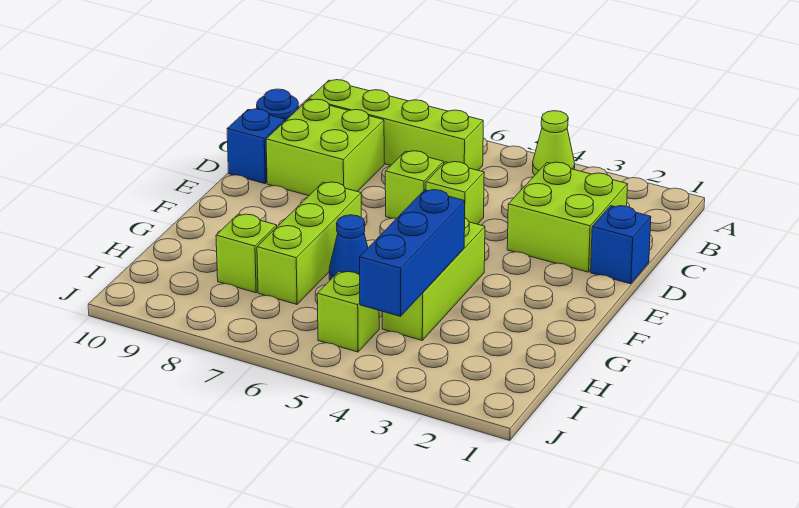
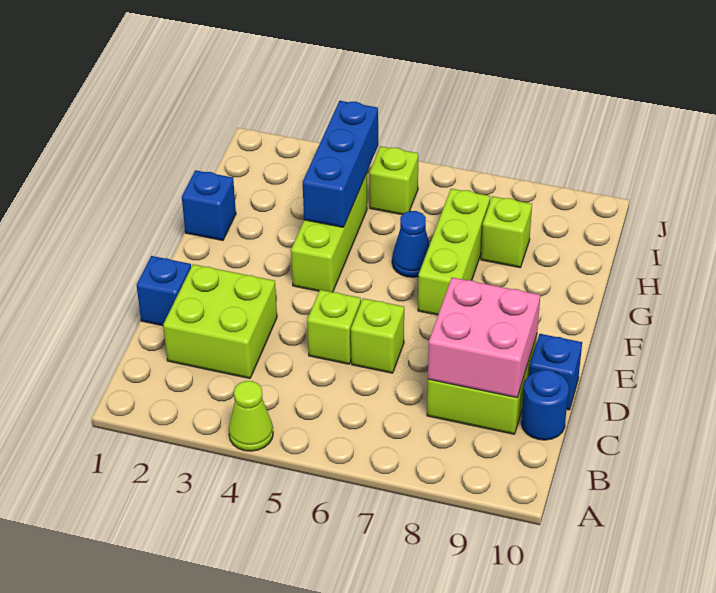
lime 1x4 brick [309,80,483,170] -> none
none -> pink 2x2 brick [428,277,540,398]
none -> blue 1x1 brick [182,170,236,240]

